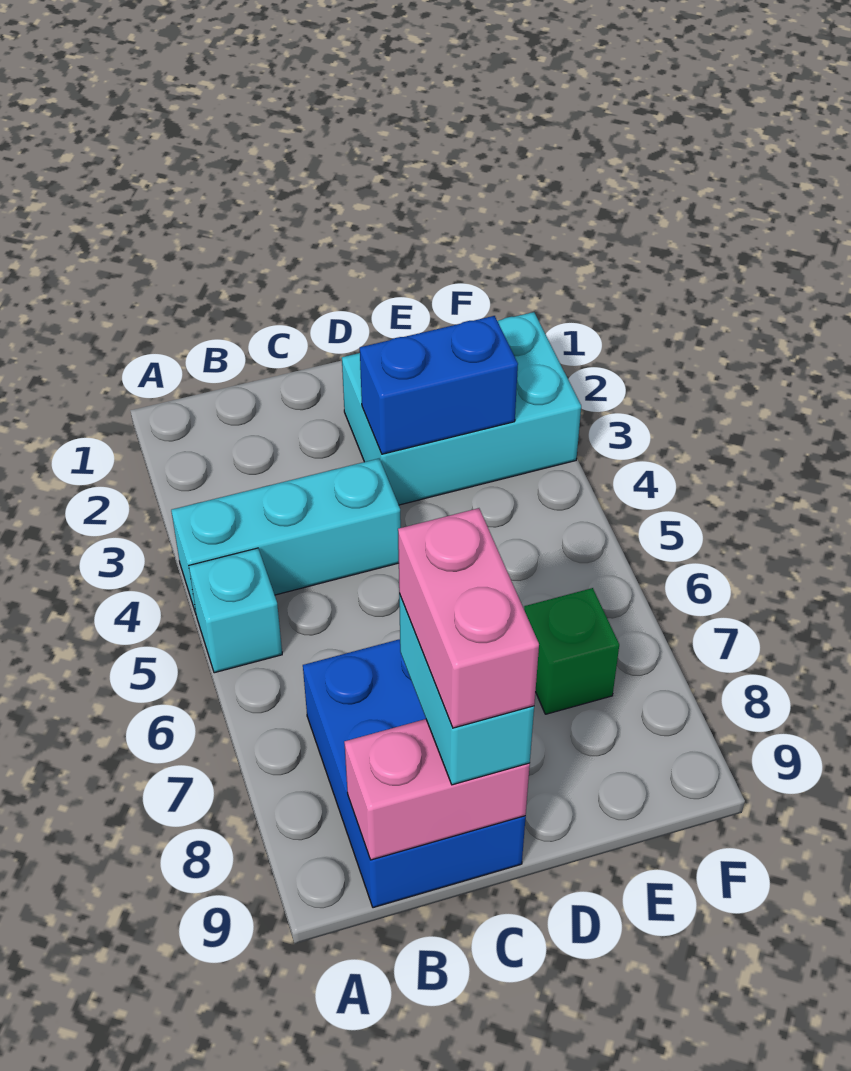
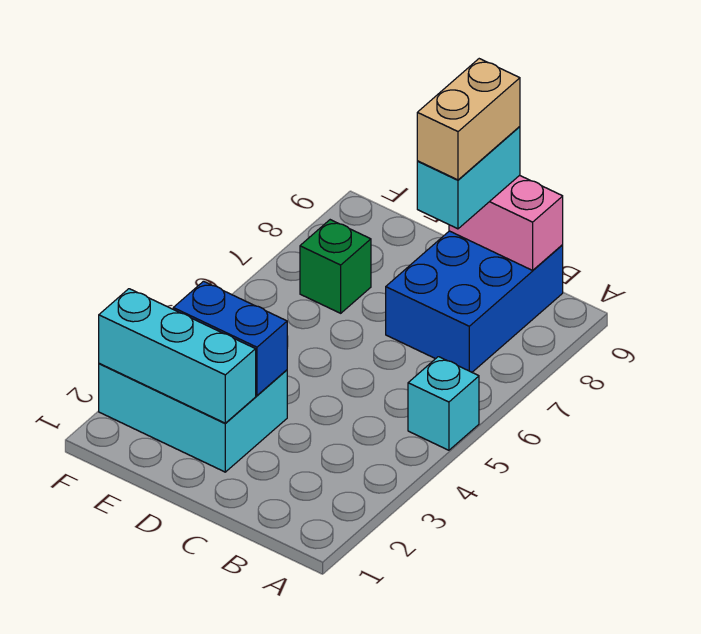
cyan 1x3 brick [171,459,401,613] -> cyan 1x3 brick moved to [99,289,256,423]
pink 1x2 brick [398,508,539,728] -> tan 1x2 brick [417,59,520,180]

